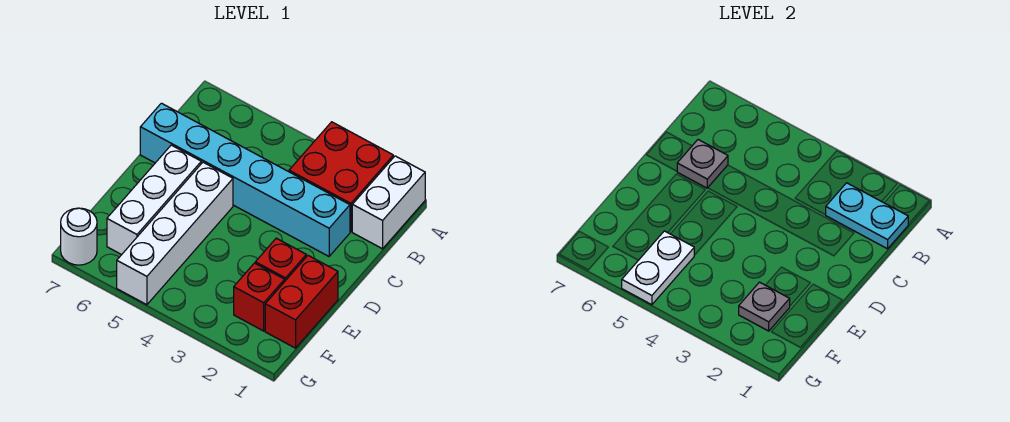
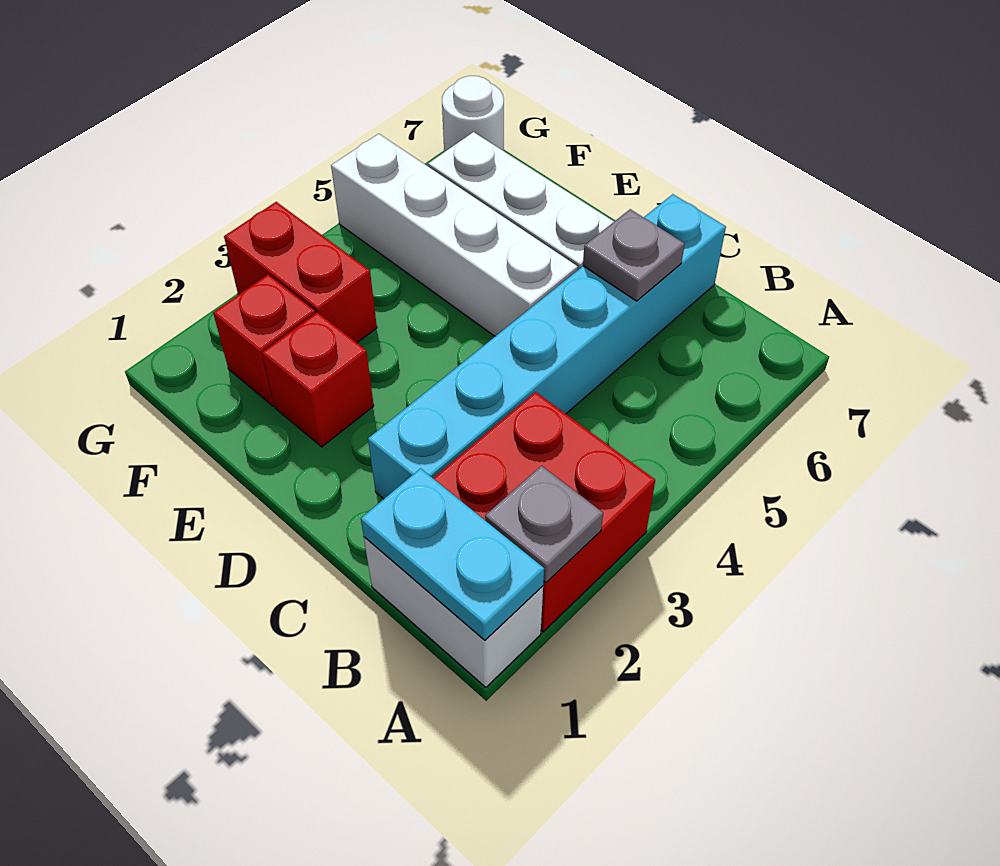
cyan 1x2 plate [826,183,908,249] -> cyan 1x2 plate turned to [361,469,544,640]
red 1x2 brick [265,256,338,348] -> red 1x2 brick moved to [224,202,377,343]
grey 1x1 plate [739,282,790,331] -> grey 1x1 plate moved to [485,466,603,582]
white 1x2 plate [622,231,694,305] -> none

